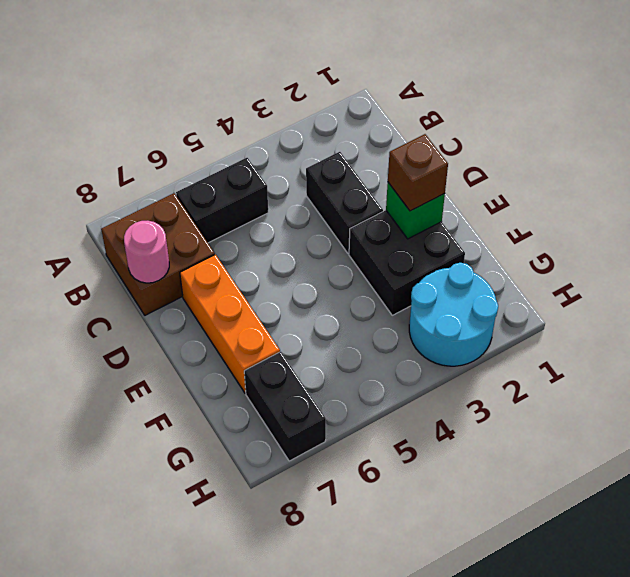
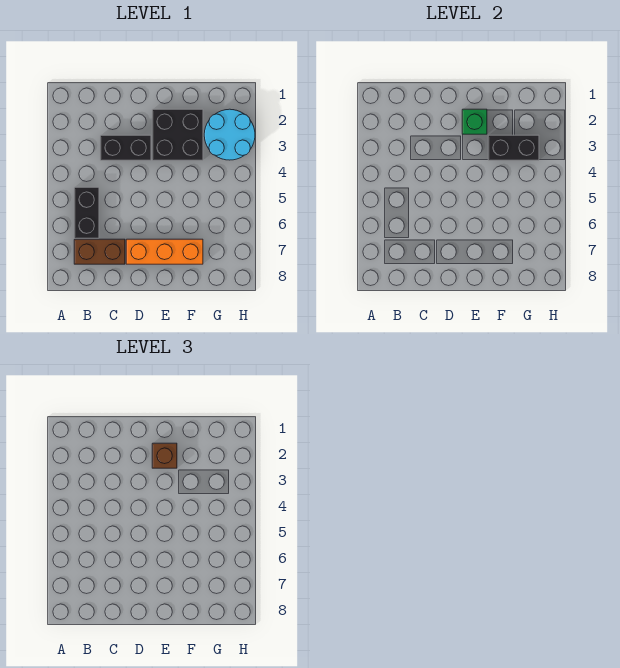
brown 2x2 brick [101,193,215,315] -> brown 1x2 brick [74,239,125,264]
pink 1x1 round brick [124,221,169,283] -> none
black 1x2 brick [244,352,326,461] -> black 1x2 brick moved to [488,135,539,160]

